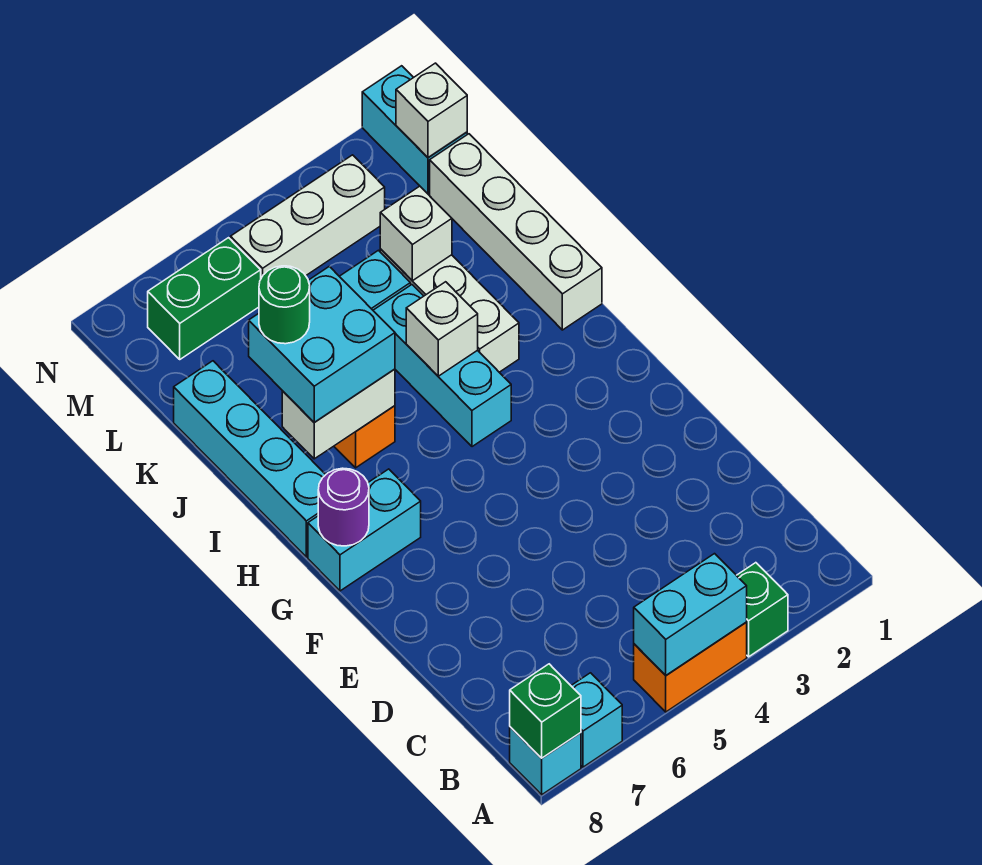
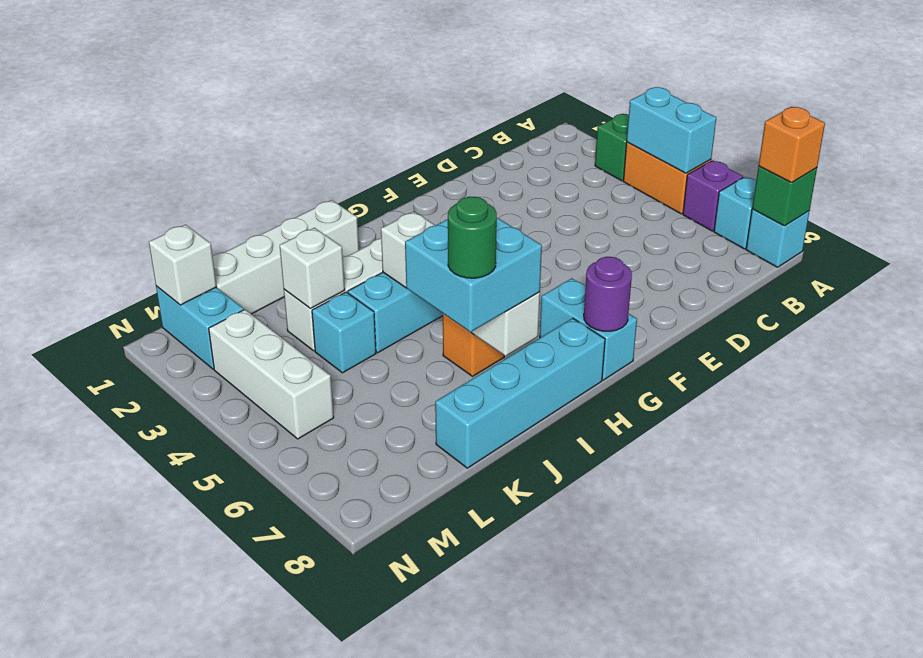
none -> purple 1x1 brick [683,160,743,231]
none -> orange 1x1 brick [759,107,825,183]
cyan 1x2 brick [362,66,467,194] -> cyan 1x2 brick turned to [156,286,244,369]
green 1x2 brick [148,238,261,359] -> none

